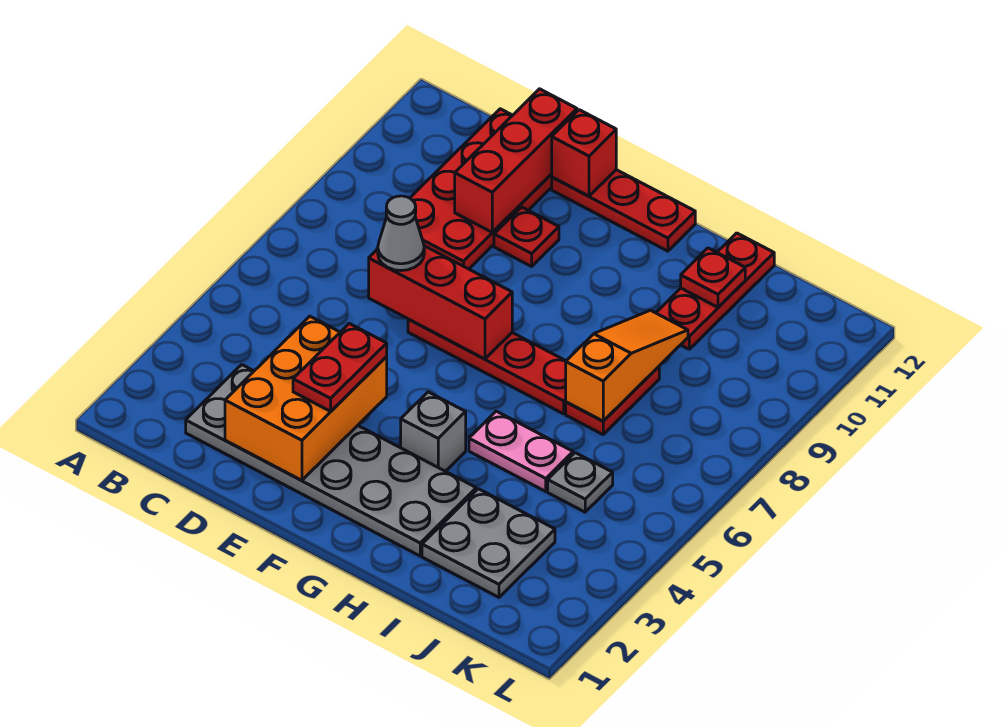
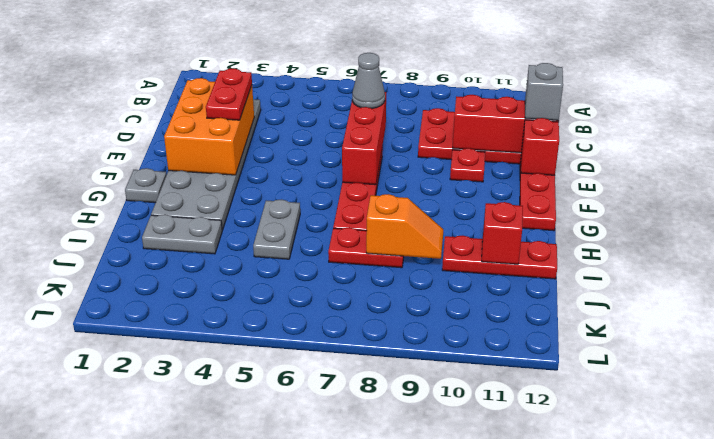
orange 2x3 brick [225,316,387,481] -> orange 2x3 brick turned to [164,78,254,175]
red 1x2 plate [293,323,387,411] -> red 1x2 plate turned to [206,68,252,120]
grey 1x1 brick [401,392,466,471] -> grey 1x1 brick moved to [525,63,563,121]
pink 1x2 plate [469,411,573,491] -> grey 1x2 plate [253,199,300,259]
grey 2x2 plate [422,489,555,597] -> grey 1x2 plate [142,214,222,254]
orange 1x3 slope [566,310,688,421] -> orange 1x2 slope [366,194,443,259]
red 1x1 plate [681,248,745,307] -> red 1x1 brick [482,202,523,264]
grey 1x1 plate [548,453,613,512] -> grey 1x1 plate moved to [125,168,167,203]

